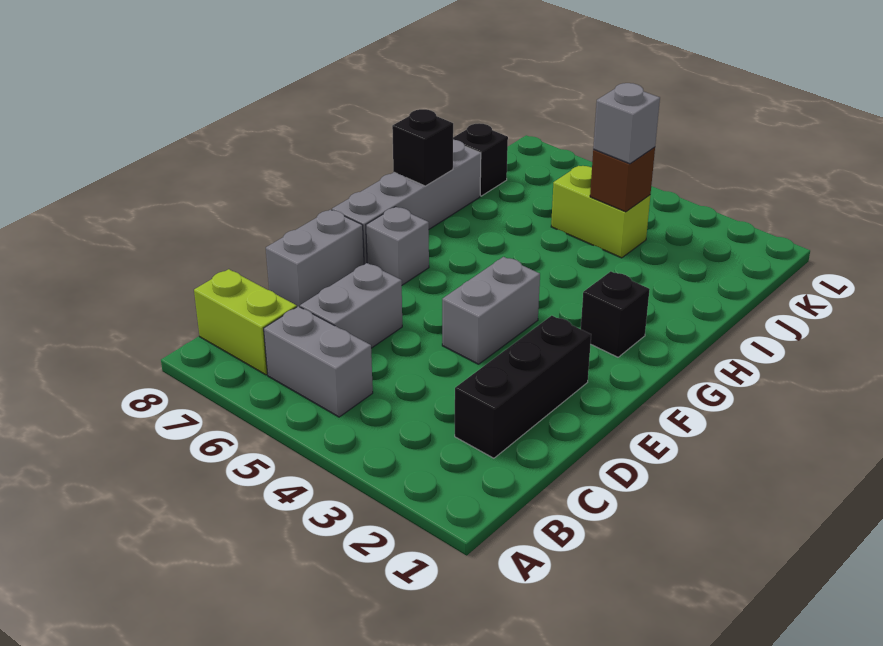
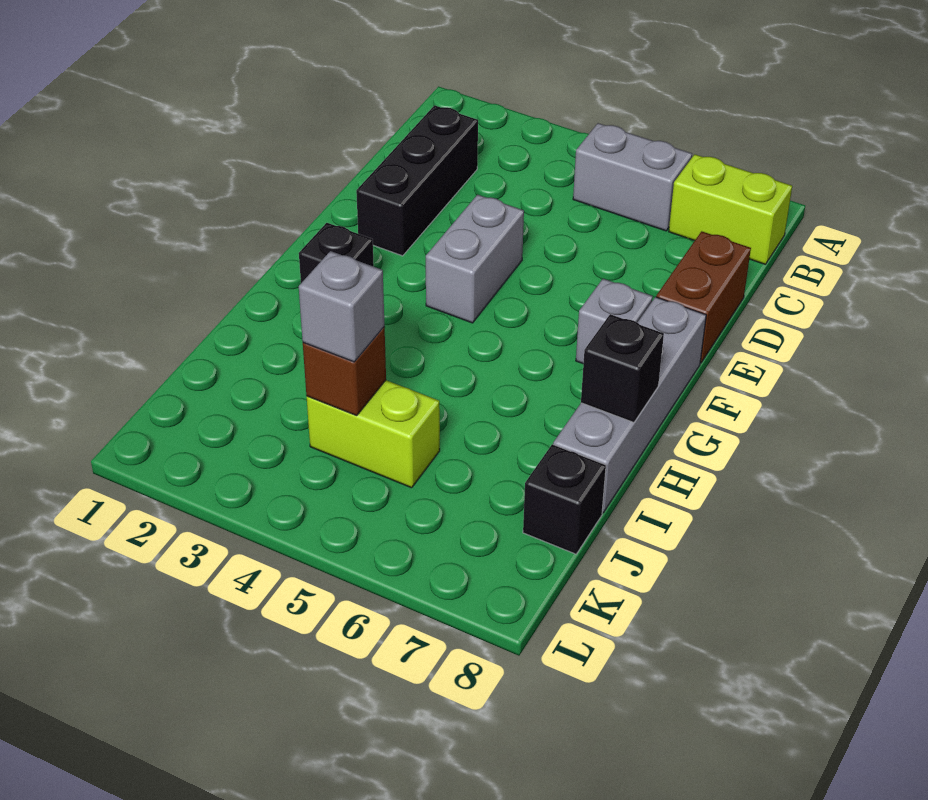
grey 1x2 brick [300,263,402,348] -> none
grey 1x2 brick [266,210,364,307] -> brown 1x2 brick [656,231,751,363]

